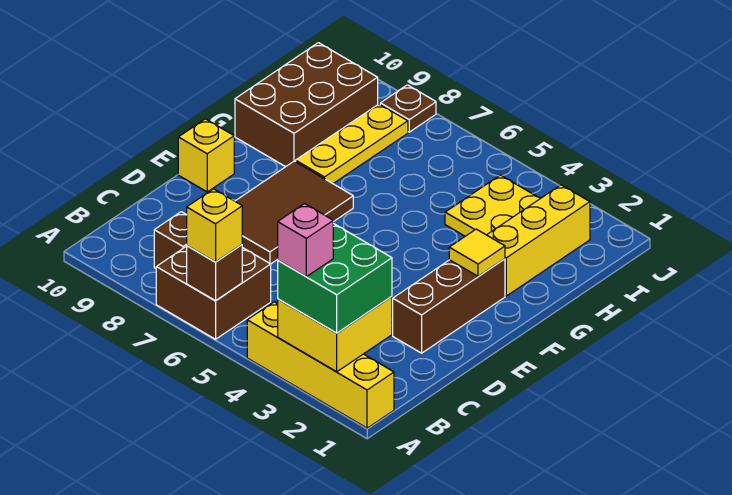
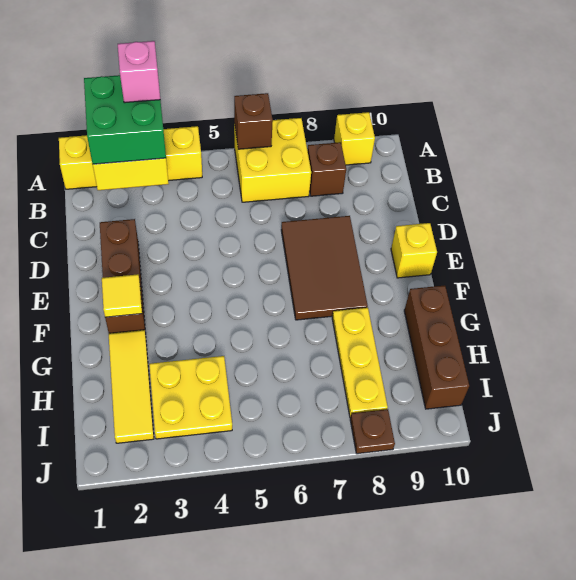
brown 2x2 brick [156,246,271,339] -> yellow 2x2 brick [234,118,311,202]
yellow 1x1 brick [187,189,242,262] -> yellow 1x1 brick moved to [334,112,375,165]
yellow 1x3 brick [487,185,590,296] -> yellow 1x3 tile [109,330,154,443]
brown 2x3 brick [235,43,378,167] -> brown 1x3 brick [404,285,469,409]

